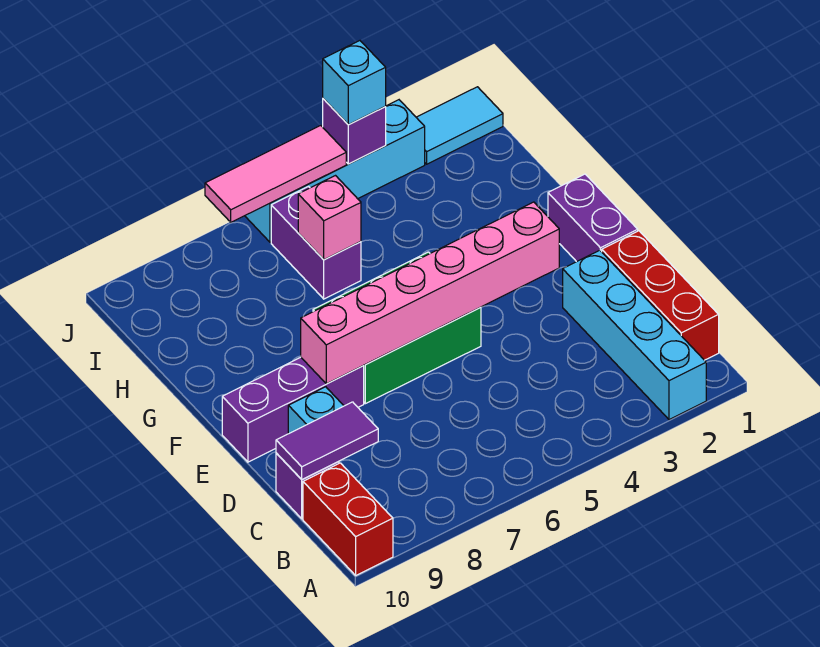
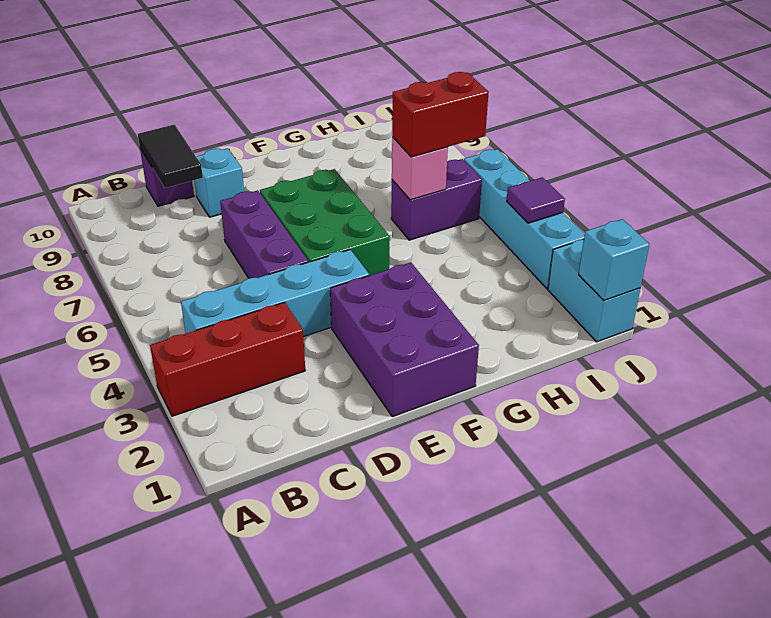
cyan 1x4 brick [563,250,706,420] -> cyan 1x4 brick moved to [181,250,369,337]
red 1x2 brick [303,463,393,575] -> red 1x2 brick moved to [392,72,489,157]
red 1x3 brick [602,231,719,360] -> red 1x3 brick moved to [150,302,305,416]
purple 1x2 tile [276,402,378,480] -> black 1x2 tile [138,125,203,188]
purple 1x2 brick [548,174,638,262] -> purple 2x3 brick [330,263,479,417]
pink 1x6 brick [301,202,559,384] -> none
purple 1x3 brick [222,357,364,462] -> purple 1x3 brick moved to [220,190,308,278]
cyan 1x2 tile [416,87,503,164] -> cyan 1x2 brick [548,240,641,342]
purple 1x1 brick [323,99,386,164] -> purple 1x1 tile [507,177,565,223]
cyan 1x1 brick [323,41,386,125] -> cyan 1x1 brick moved to [579,219,649,301]
pink 1x3 tile [205,126,346,222] -> none

